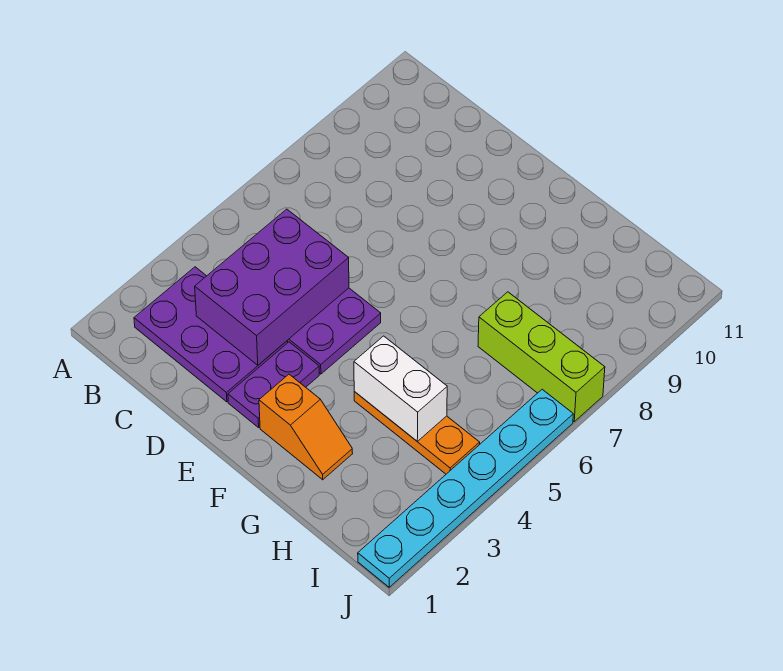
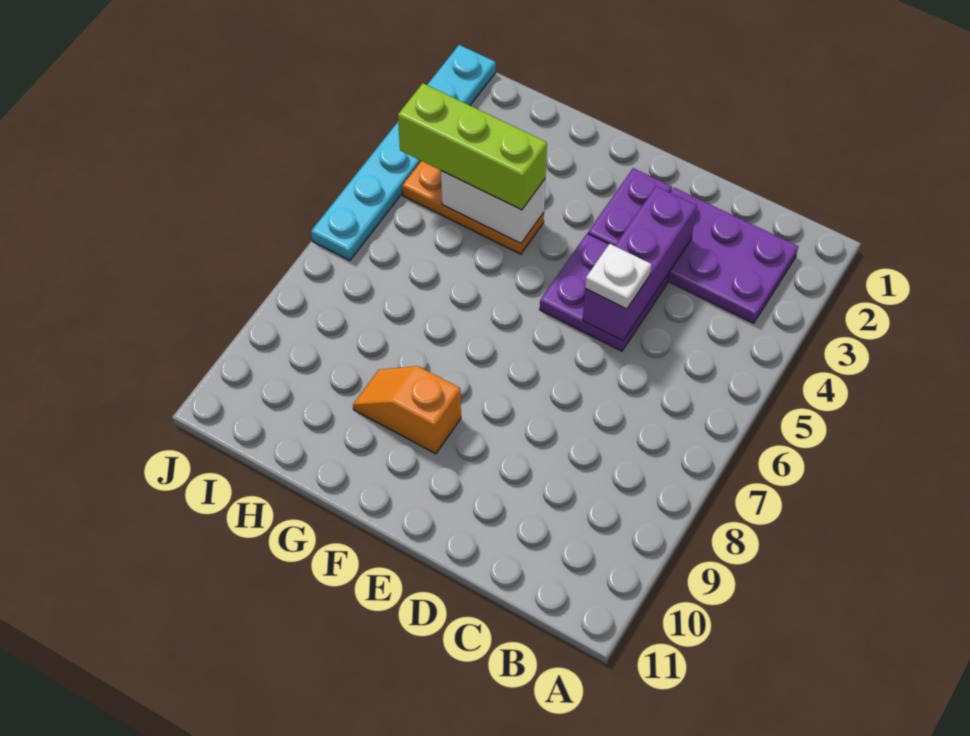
purple 2x3 brick [195,209,349,365] -> purple 1x3 brick [583,186,697,341]
none -> white 1x1 plate [585,244,651,309]
orange 1x2 slope [259,374,353,480] -> orange 1x2 slope moved to [353,366,461,454]
lime 1x3 brick [478,292,605,421] -> lime 1x3 brick moved to [398,84,547,210]

